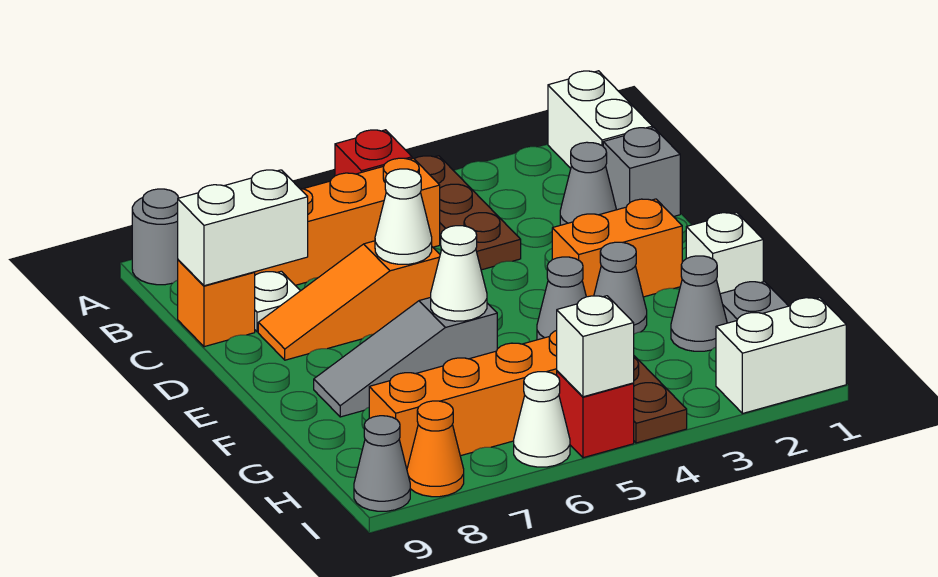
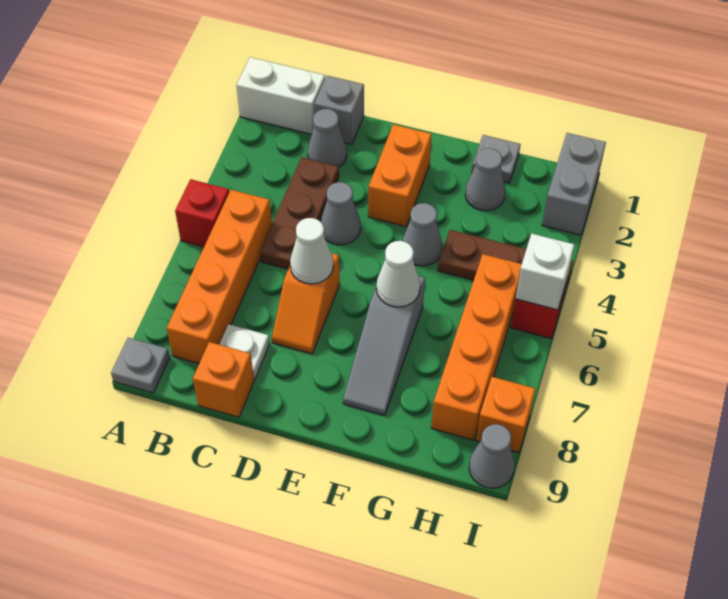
brown 1x3 plate [415,156,521,270] -> brown 1x3 plate turned to [260,157,339,269]
grey 1x1 round brick [132,189,178,285] -> grey 1x1 plate [111,338,170,393]
white 1x2 brick [178,170,308,286] -> none
orange 1x3 slope [258,241,440,360] -> orange 1x2 slope [272,253,340,354]
white 1x1 brick [686,213,763,294] -> none
grey 1x1 cone [594,242,647,334] -> grey 1x1 cone moved to [320,182,361,245]
white 1x2 brick [716,298,846,414] -> grey 1x2 brick [542,133,606,235]
white 1x1 cone [514,372,570,467] -> none
orange 1x1 cone [407,401,464,497] -> orange 1x1 brick [476,377,535,453]

